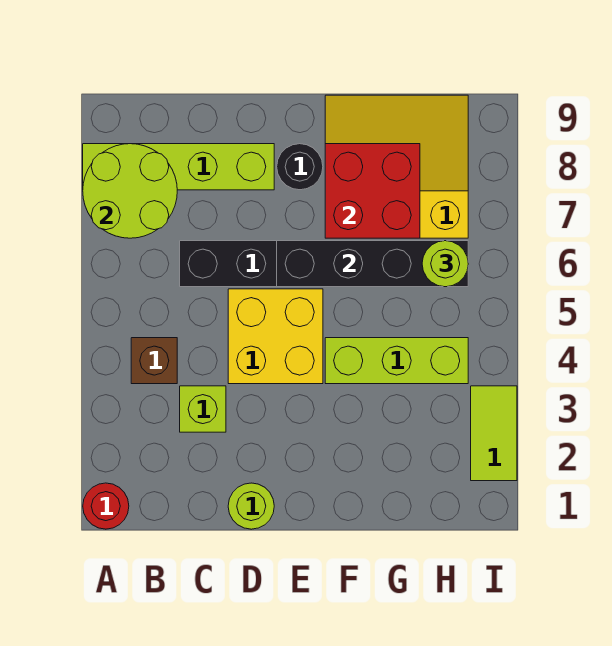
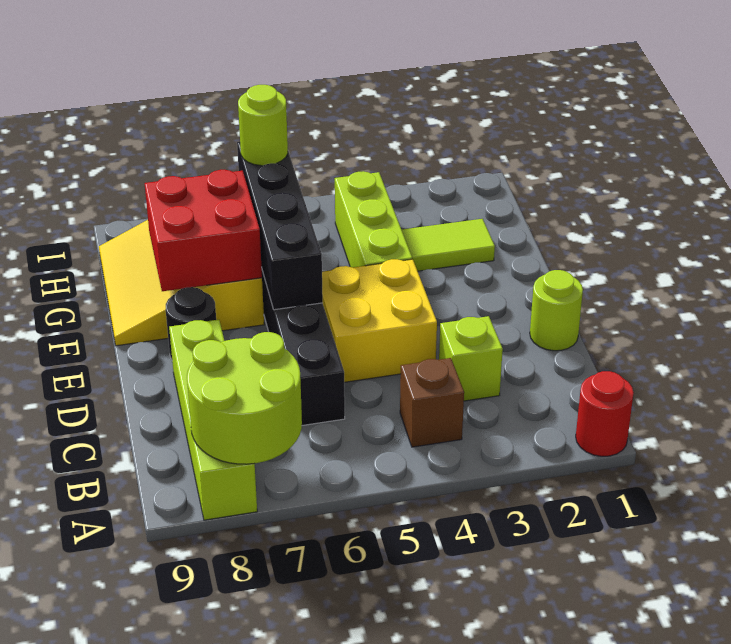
lime 1x2 tile [471,386,517,481] -> lime 1x2 tile moved to [402,219,495,271]

